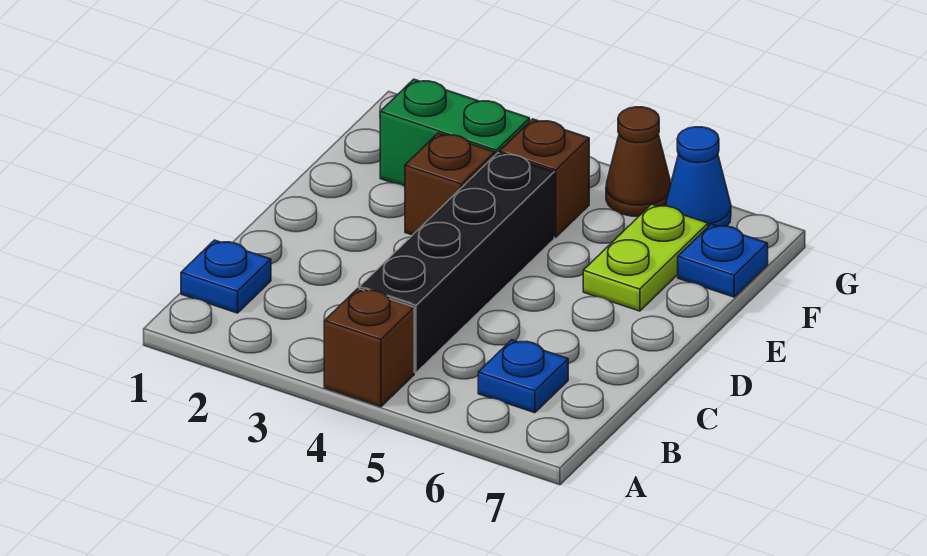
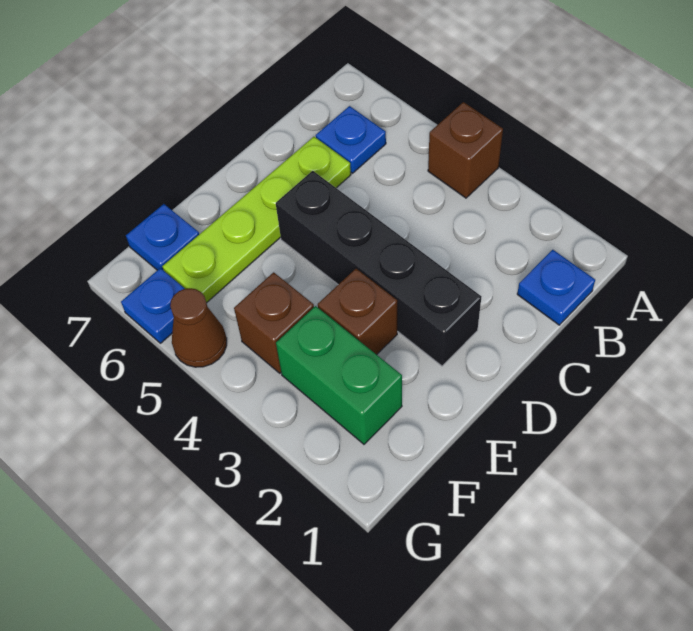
black 1x4 brick [359,153,554,373] -> black 1x4 brick turned to [276,171,481,366]
lime 1x2 plate [583,204,708,311] -> lime 1x4 plate [162,137,351,303]
blue 1x1 cone [666,127,731,227] -> blue 1x1 plate [121,268,185,343]

